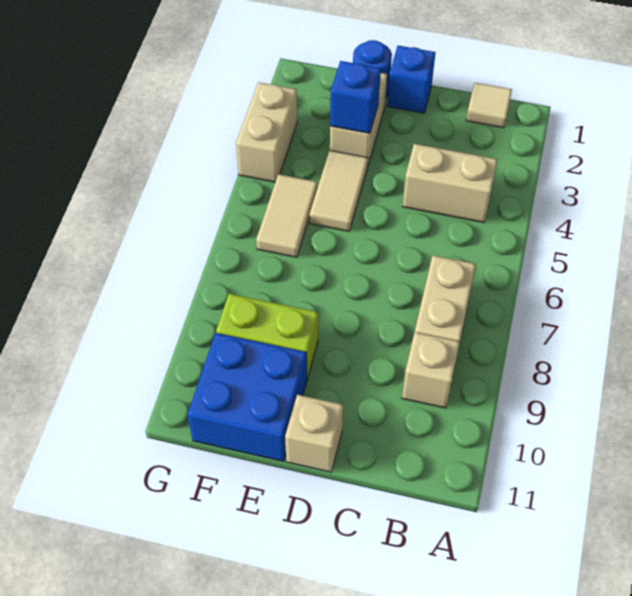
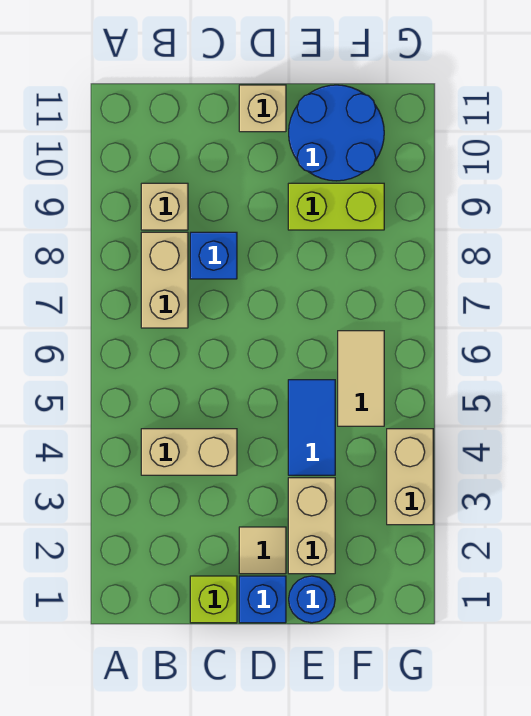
tan 1x1 tile [466,83,512,128] -> tan 1x1 tile moved to [239,527,286,574]
none -> lime 1x1 brick [190,576,237,623]
blue 1x1 brick [330,61,381,133] -> blue 1x1 brick moved to [190,232,237,279]
tan 1x2 tile [310,150,368,231] -> blue 1x2 tile [288,380,335,475]
blue 2x2 brick [187,333,307,461] -> blue 2x2 round brick [289,85,384,181]

